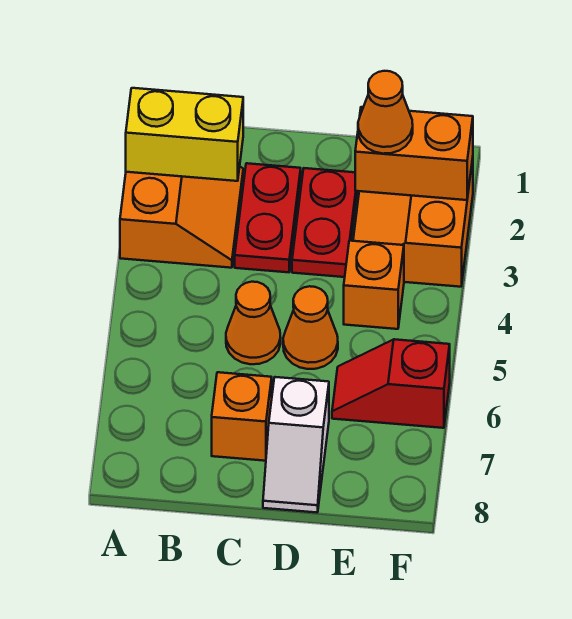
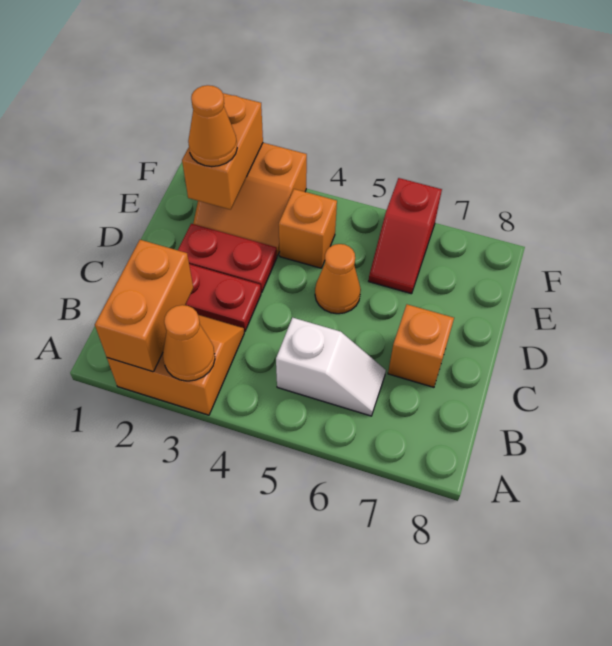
yellow 1x2 brick [126,88,243,181] -> orange 1x2 brick [95,240,193,372]
orange 1x1 cone [226,282,281,364] -> orange 1x1 cone moved to [163,305,215,381]
white 1x2 slope [263,377,329,513] -> white 1x2 slope moved to [276,318,386,416]

